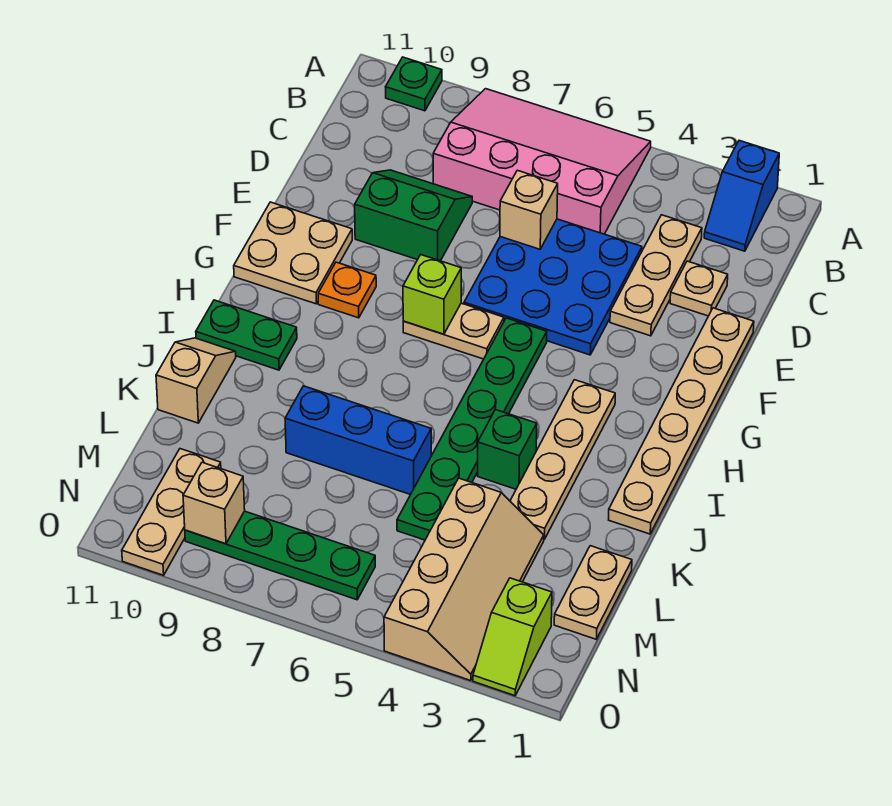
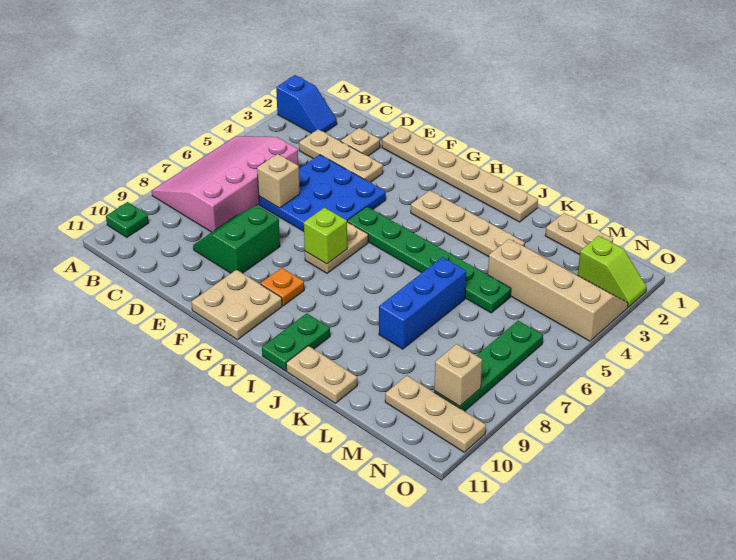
green 1x1 brick [478,410,537,489] -> none
tan 1x2 slope [156,338,236,423] -> tan 1x2 plate [286,346,357,403]

